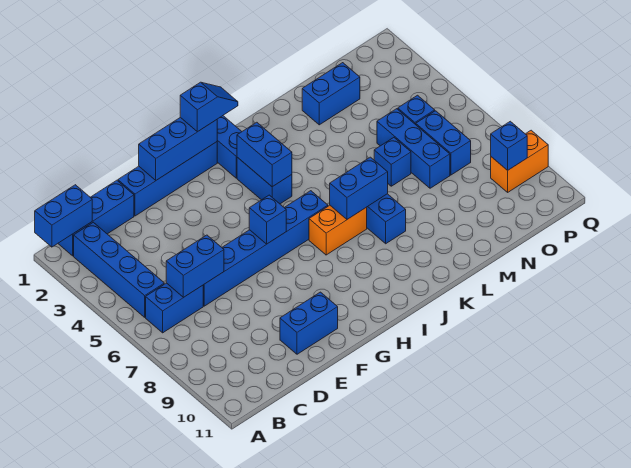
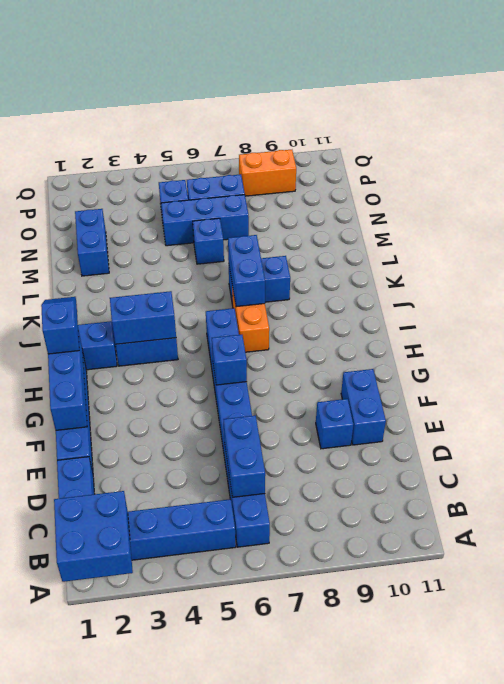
blue 1x2 brick [35,185,92,247] -> blue 2x2 brick [54,491,133,582]
orange 1x2 brick [491,130,548,192] -> orange 1x2 brick turned to [239,150,296,196]
blue 1x1 brick [491,121,527,170] -> blue 1x1 brick moved to [316,399,353,449]

